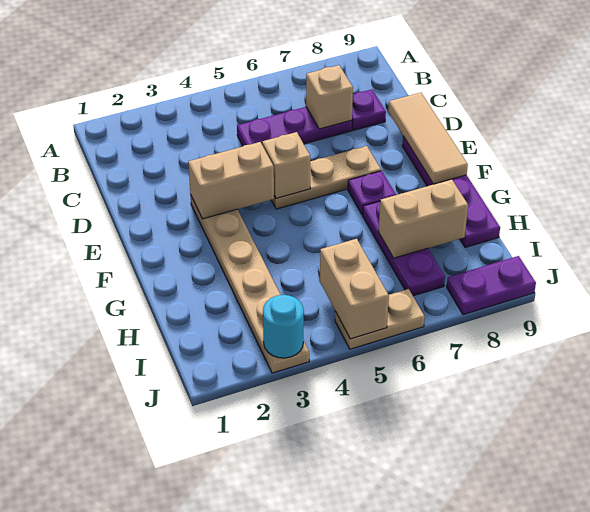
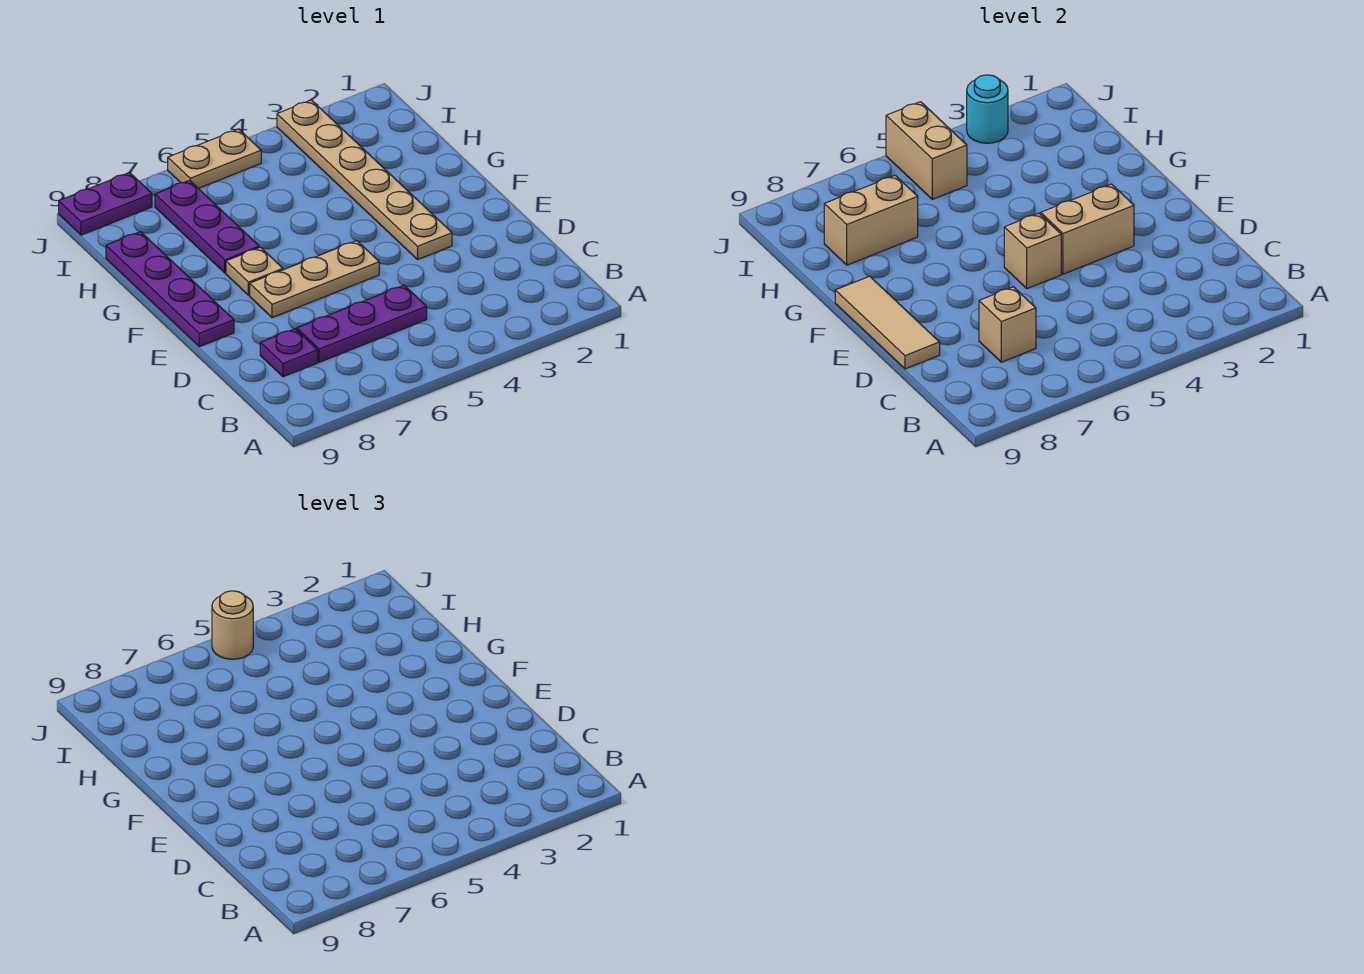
purple 1x1 plate [348,171,396,215] -> tan 1x1 plate [226,247,283,295]
none -> tan 1x1 round brick [212,591,253,659]

